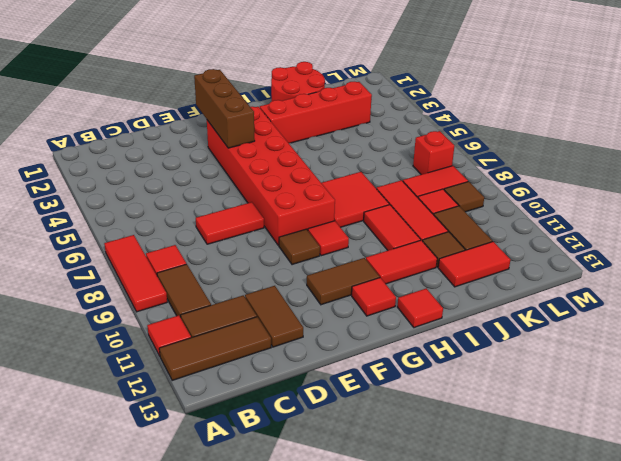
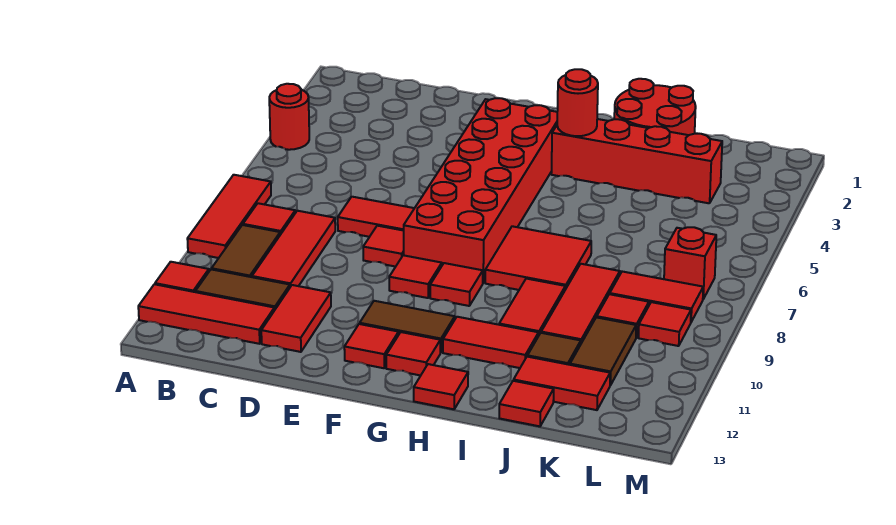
none -> red 1x1 round brick [269,84,309,150]
brown 1x3 tile [159,317,271,381] -> red 1x3 tile [138,284,274,344]
none -> red 1x3 tile [252,211,335,287]
brown 1x2 tile [245,286,303,347] -> red 1x2 tile [261,285,331,352]
none -> red 1x1 tile [363,226,404,267]
brown 1x3 brick [194,69,255,148] -> none
brown 1x1 tile [279,229,320,265] -> red 1x1 tile [389,255,442,298]
none -> red 1x1 tile [344,324,399,368]
none -> red 1x1 round brick [557,69,598,136]
none -> red 1x1 tile [499,381,554,426]
brown 1x1 tile [444,182,484,212] -> red 1x1 tile [638,302,691,346]

